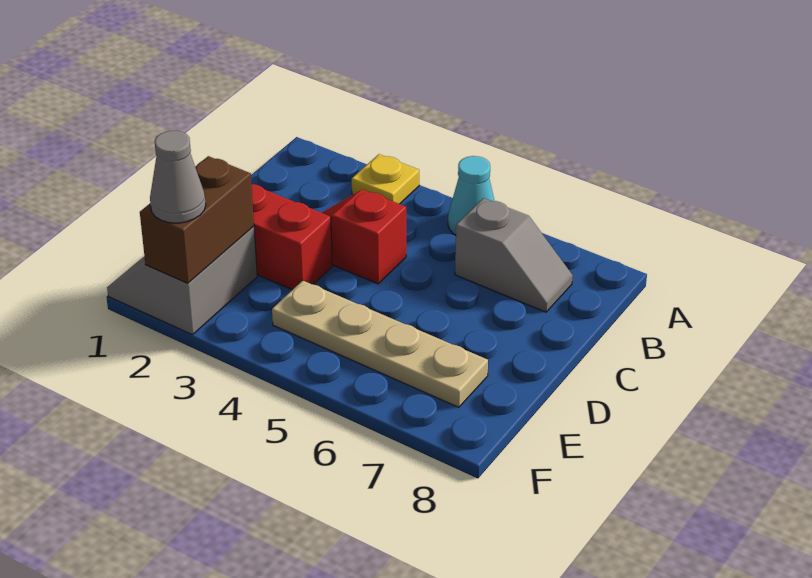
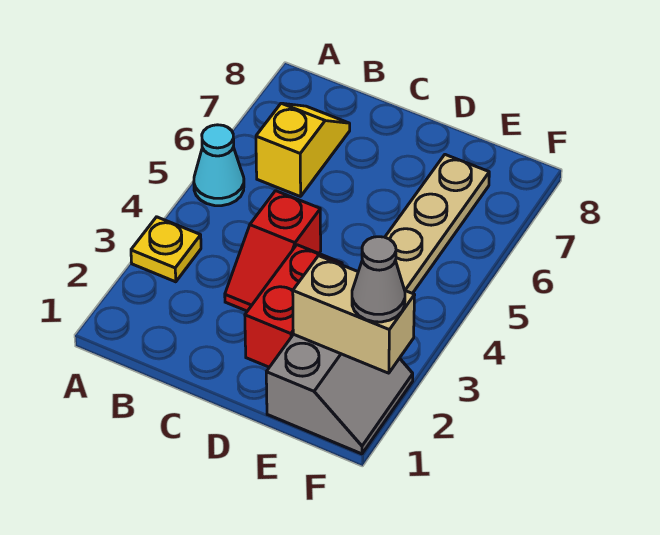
grey 1x2 slope [455,198,573,312] -> yellow 1x2 slope [256,103,350,197]
grey 2x2 slope [107,226,257,335] -> grey 2x2 slope turned to [266,334,413,454]
brown 1x2 brick [140,156,254,283] -> tan 1x2 brick [293,256,415,373]

